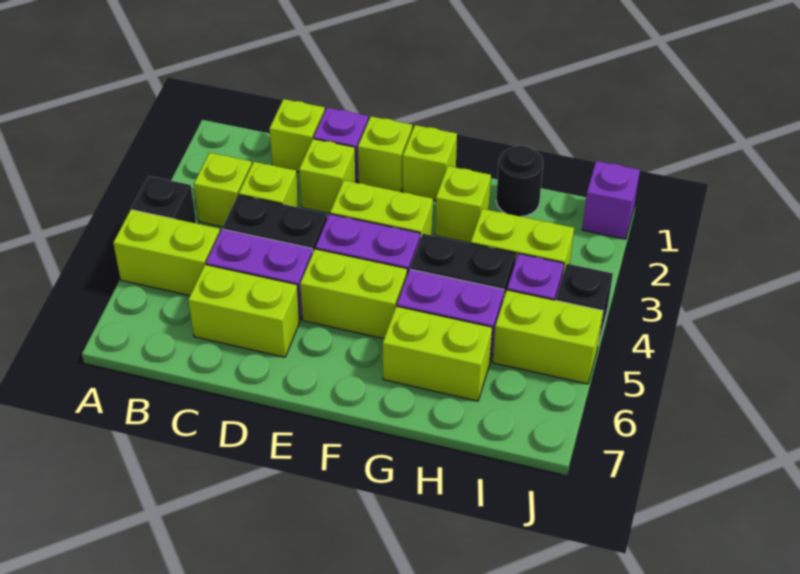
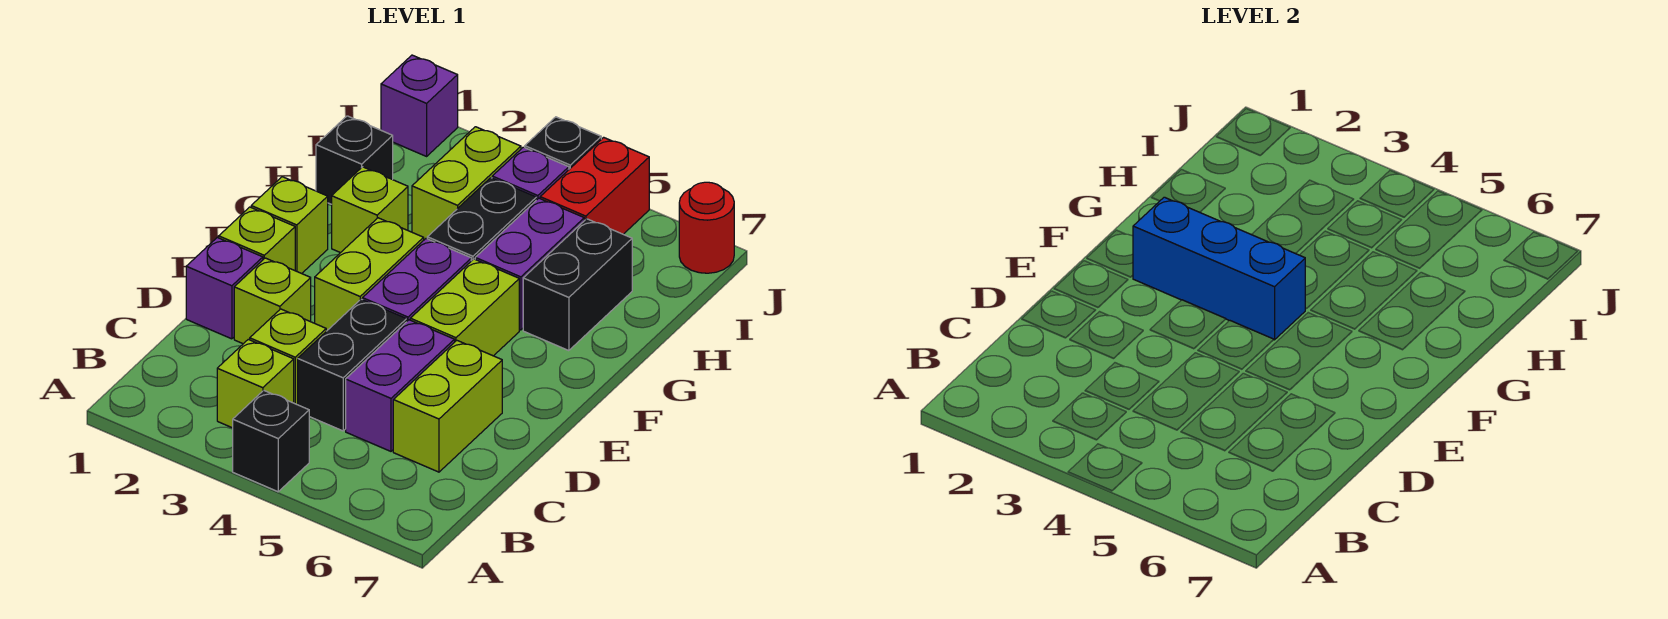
lime 1x2 brick [113,210,220,296] -> none
lime 1x1 brick [269,99,325,172] -> none
none -> blue 1x3 brick [1133,197,1305,340]
lime 1x2 brick [383,306,492,401] -> black 1x2 brick [523,219,632,351]
black 1x1 round brick [496,145,543,217] -> black 1x1 brick [316,116,393,204]
lime 1x2 brick [493,290,603,384] -> red 1x2 brick [540,137,649,234]
none -> red 1x1 round brick [679,182,734,273]

